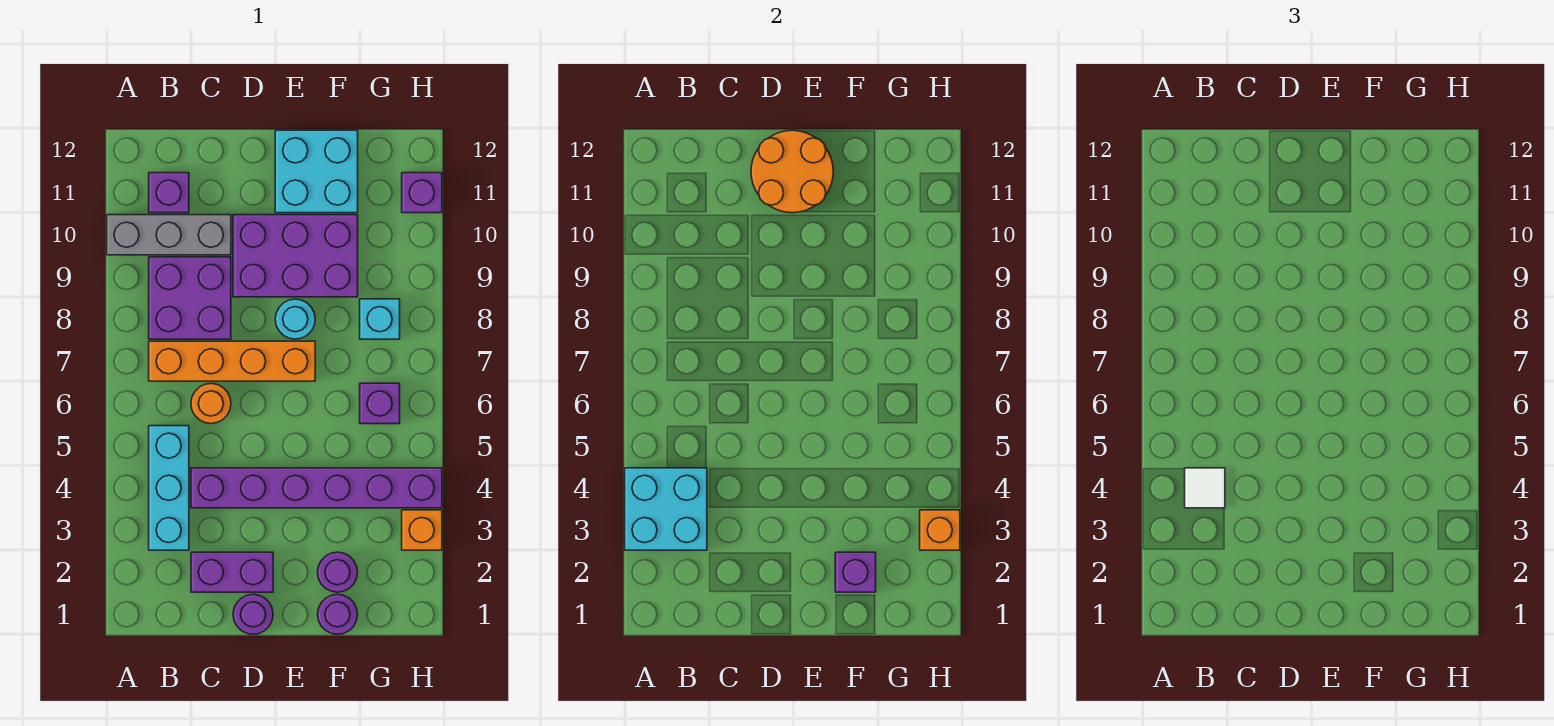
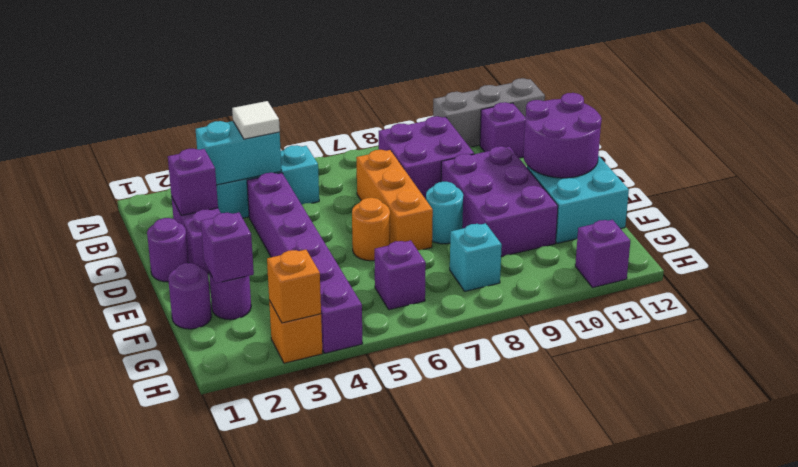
cyan 2x2 brick [625,468,707,550] -> cyan 1x2 brick [196,121,282,185]
grey 1x3 brick [107,215,231,255] -> grey 1x3 brick turned to [433,78,545,147]
orange 1x4 brick [149,341,315,381] -> orange 1x3 brick [356,150,433,250]
none -> purple 1x1 brick [168,149,218,216]
orange 1x1 round brick [191,384,231,424] -> orange 1x1 round brick moved to [352,198,390,261]
orange 2x2 round brick [751,130,833,213] -> purple 2x2 round brick [523,93,601,178]

